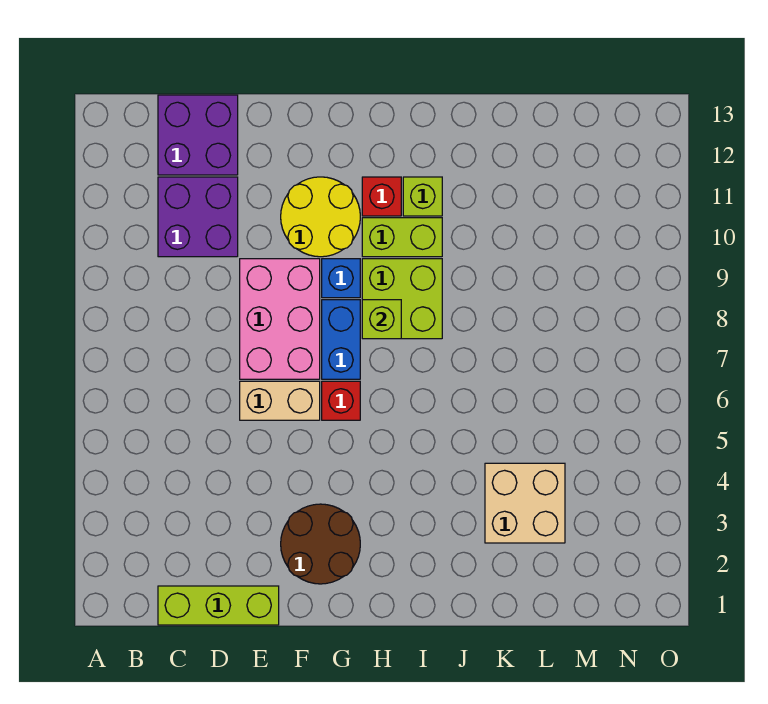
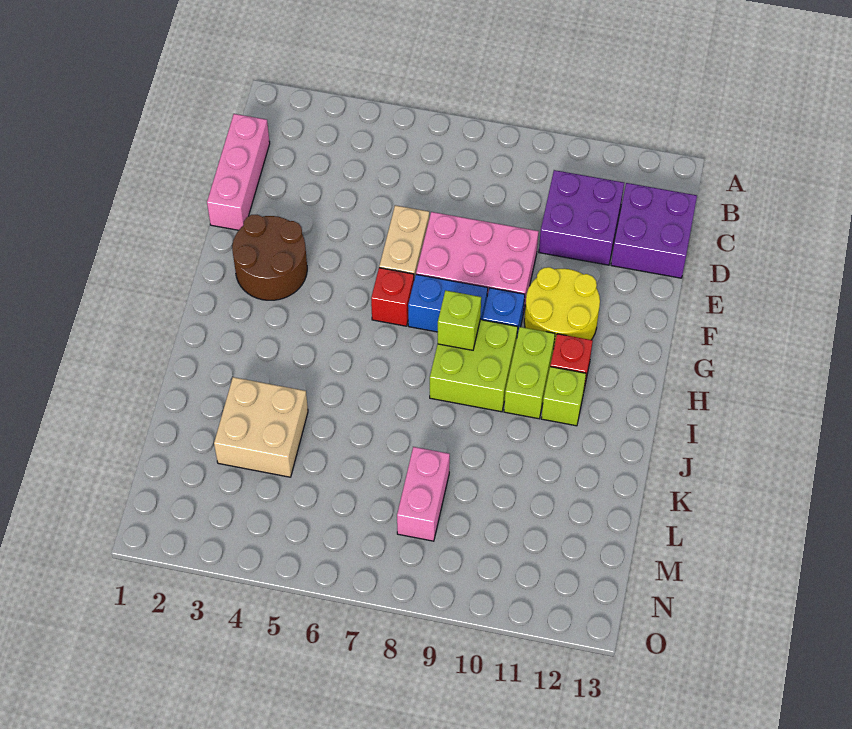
lime 1x3 brick [158,586,279,625] -> pink 1x3 brick [207,114,270,230]
none -> pink 1x2 brick [397,447,450,541]

